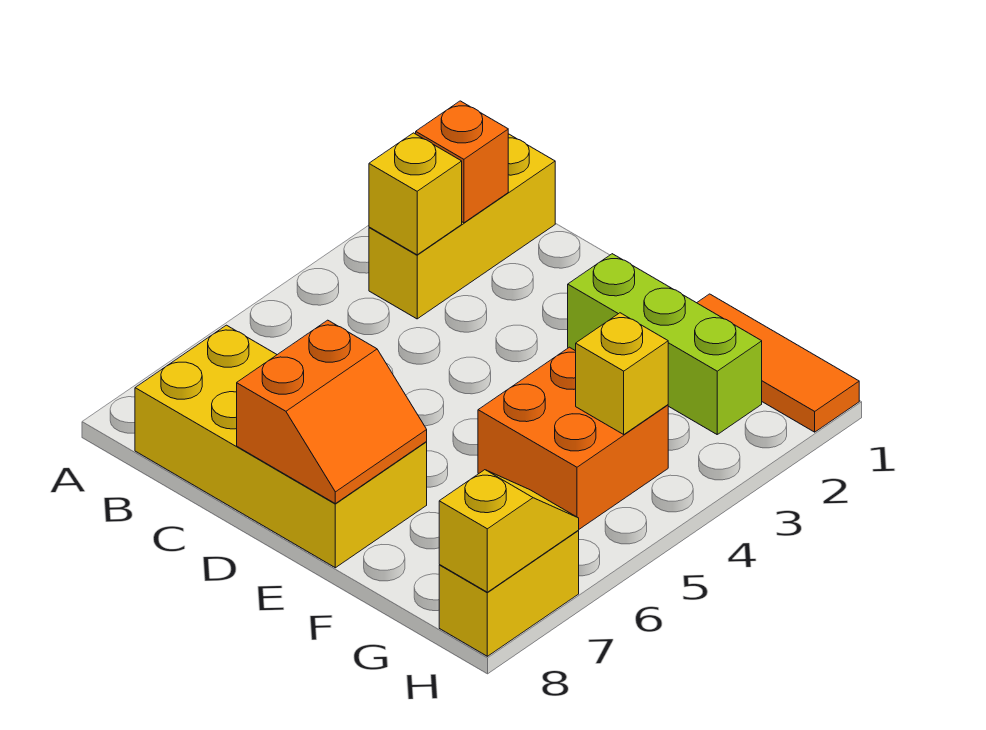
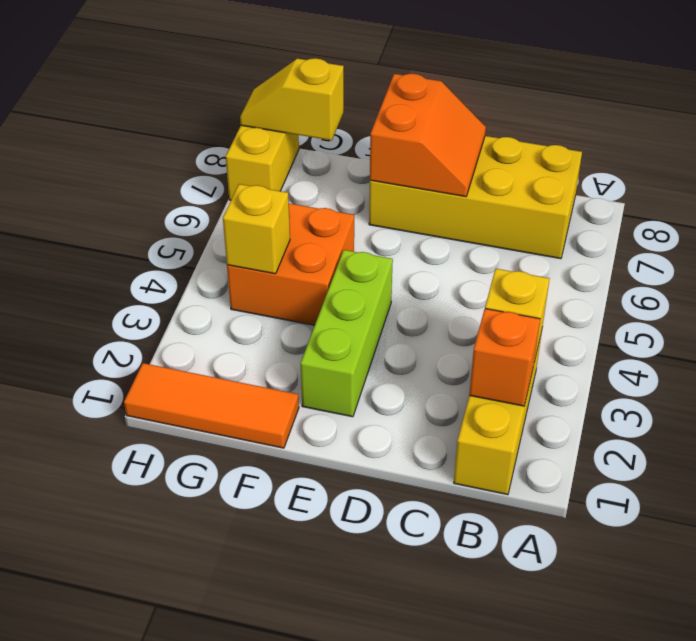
orange 2x2 slope [237,320,427,504] -> orange 2x2 slope turned to [370,74,486,197]
lime 1x3 brick [568,254,762,434] -> lime 1x3 brick turned to [301,250,393,417]
yellow 1x2 slope [439,470,579,592] -> yellow 1x2 slope turned to [240,58,344,140]

